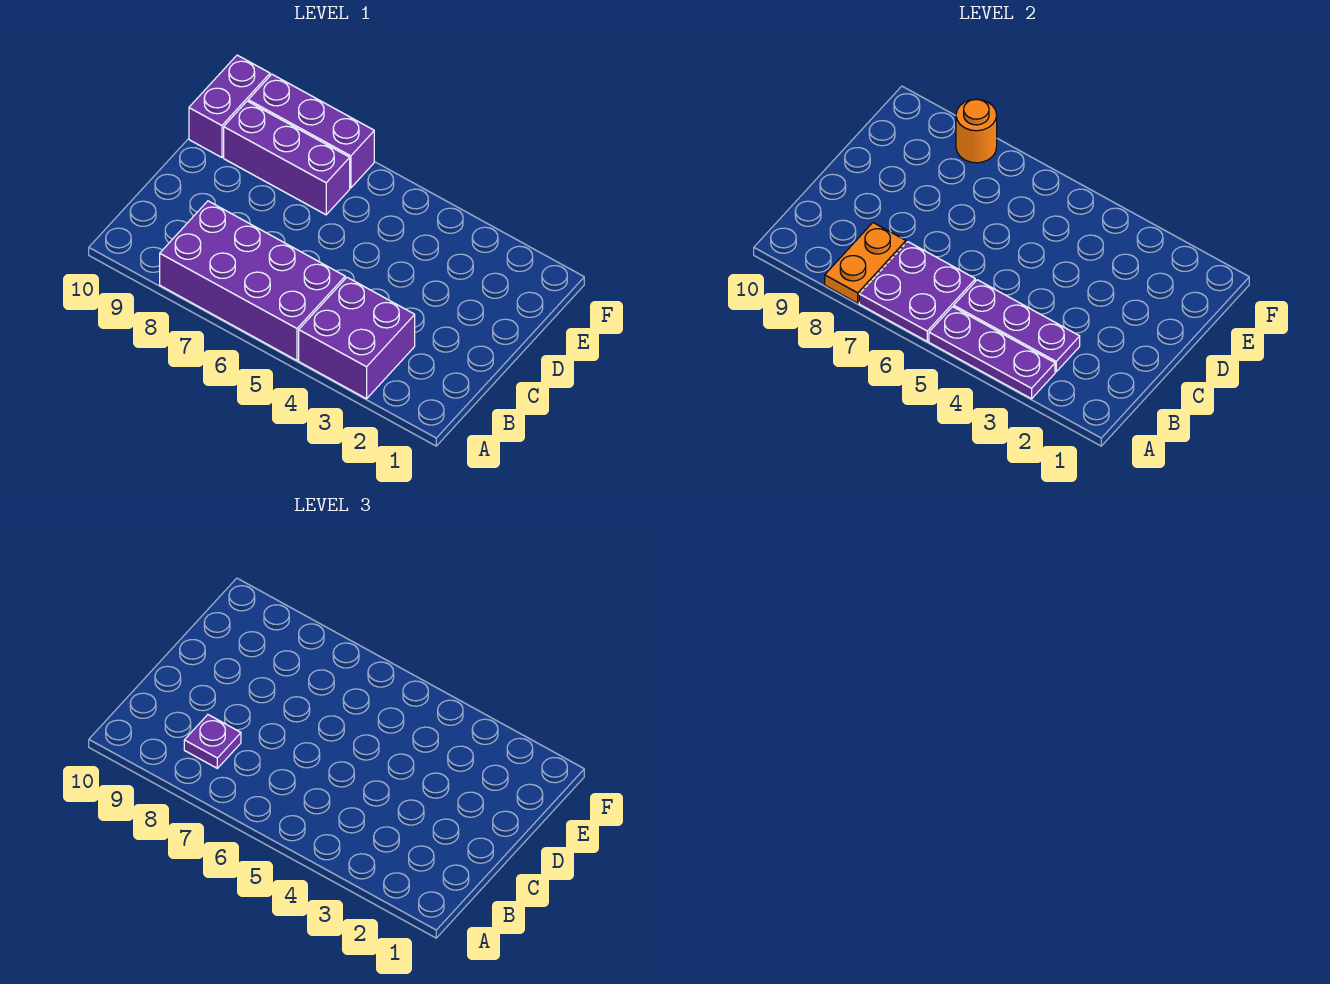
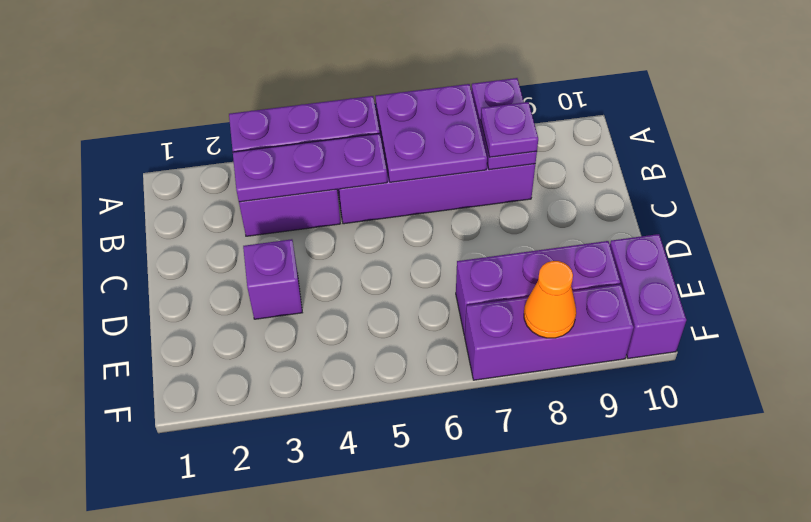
orange 1x2 plate [825,223,906,303] -> purple 1x2 plate [471,78,537,170]
none -> purple 1x1 brick [243,239,302,319]
orange 1x1 round brick [956,99,997,163] -> orange 1x1 cone [524,261,576,338]

